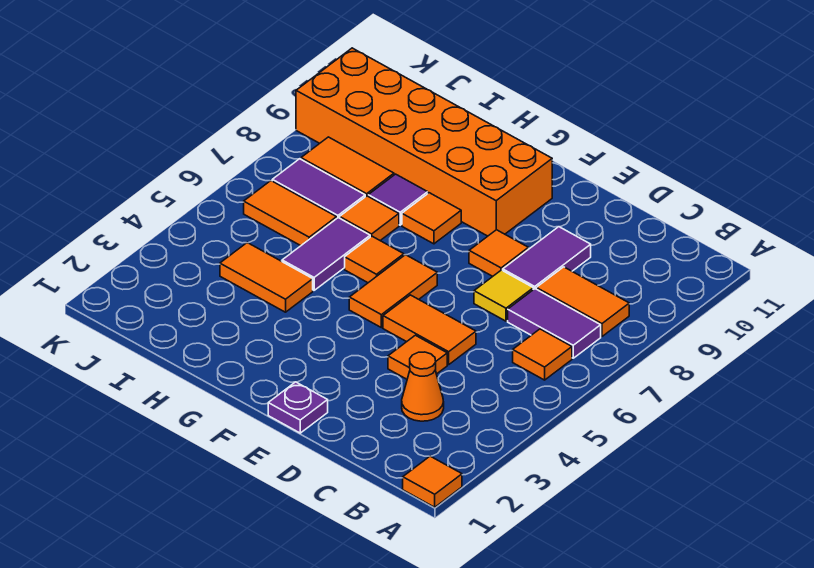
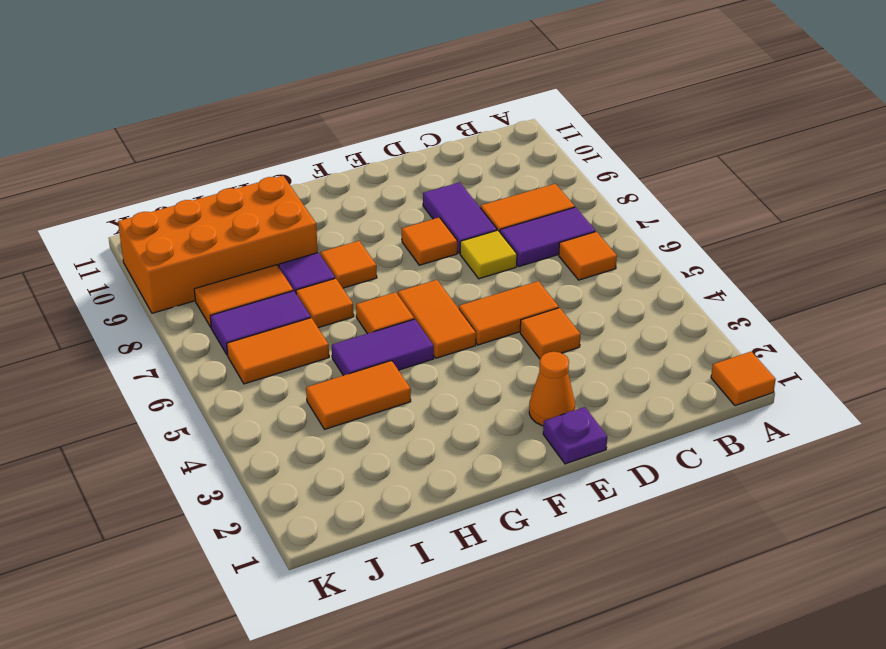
orange 1x1 cone [402,352,444,421] -> orange 1x1 cone moved to [529,352,575,426]
orange 2x6 brick [296,48,552,236] -> orange 2x4 brick [118,176,318,313]
purple 1x2 tile [282,218,370,290] -> purple 1x2 tile turned to [332,319,434,376]

